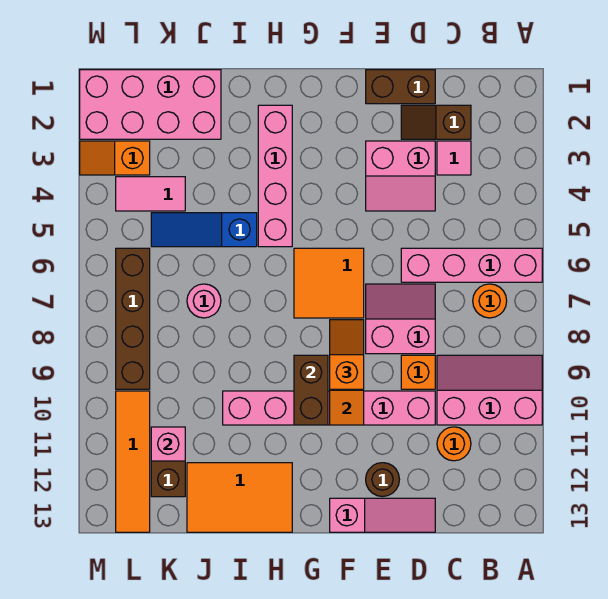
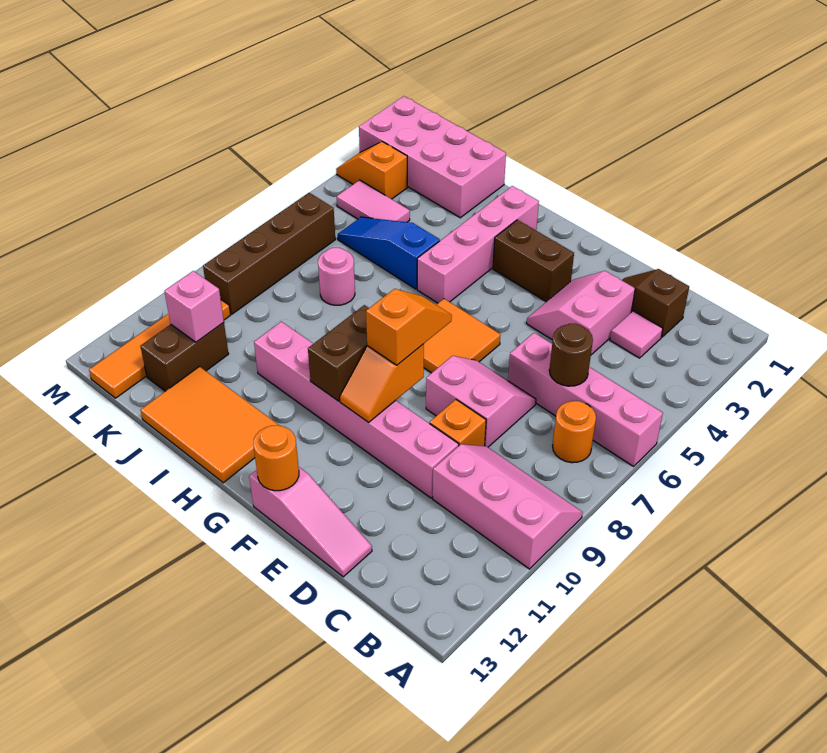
orange 1x1 round brick [437,427,471,461] -> orange 1x1 round brick moved to [253,425,299,491]
brown 1x2 brick [366,70,435,104] -> brown 1x2 brick moved to [493,220,574,302]
pink 2x2 slope [366,141,435,211] -> pink 2x2 slope turned to [527,271,635,355]
brown 1x1 round brick [366,463,399,497] -> brown 1x1 round brick moved to [549,324,593,386]

